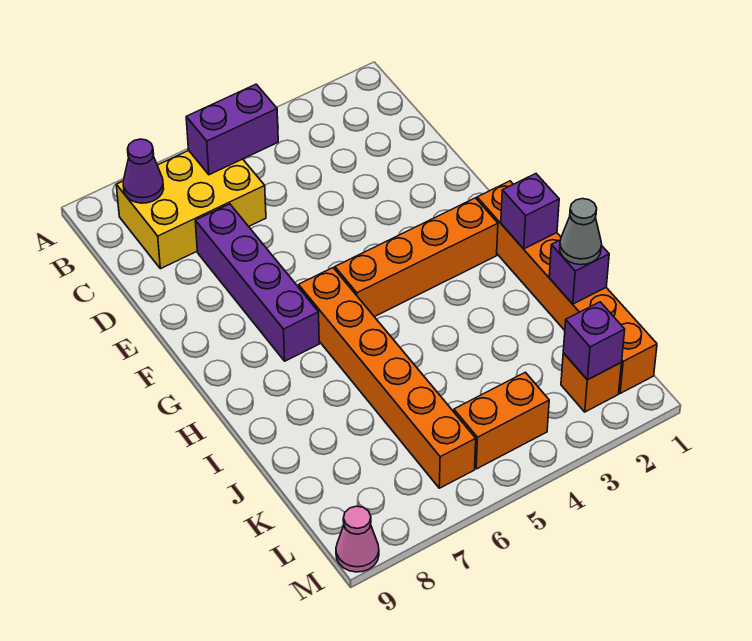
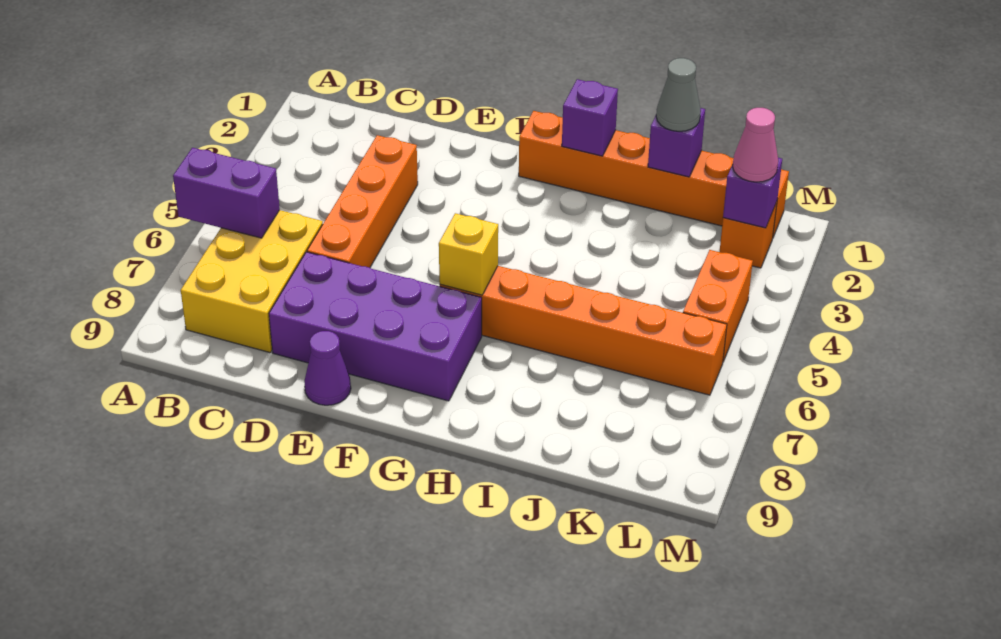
purple 1x2 brick [186,84,278,175] -> purple 1x2 brick turned to [173,148,280,238]
purple 1x1 cone [123,139,164,203] -> purple 1x1 cone moved to [304,331,351,405]
purple 1x4 brick [195,204,319,361] -> purple 2x4 brick [269,252,482,401]
orange 1x4 brick [335,198,498,317] -> orange 1x4 brick moved to [307,135,418,268]
none -> yellow 1x1 brick [439,213,498,295]
pink 1x1 cone [336,506,379,572] -> pink 1x1 cone moved to [733,108,778,182]

